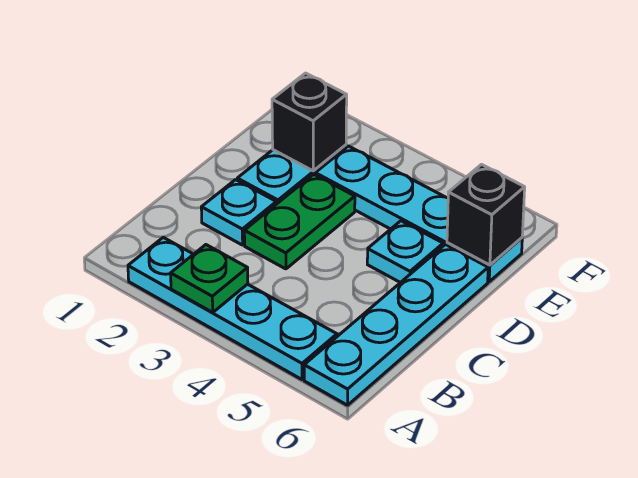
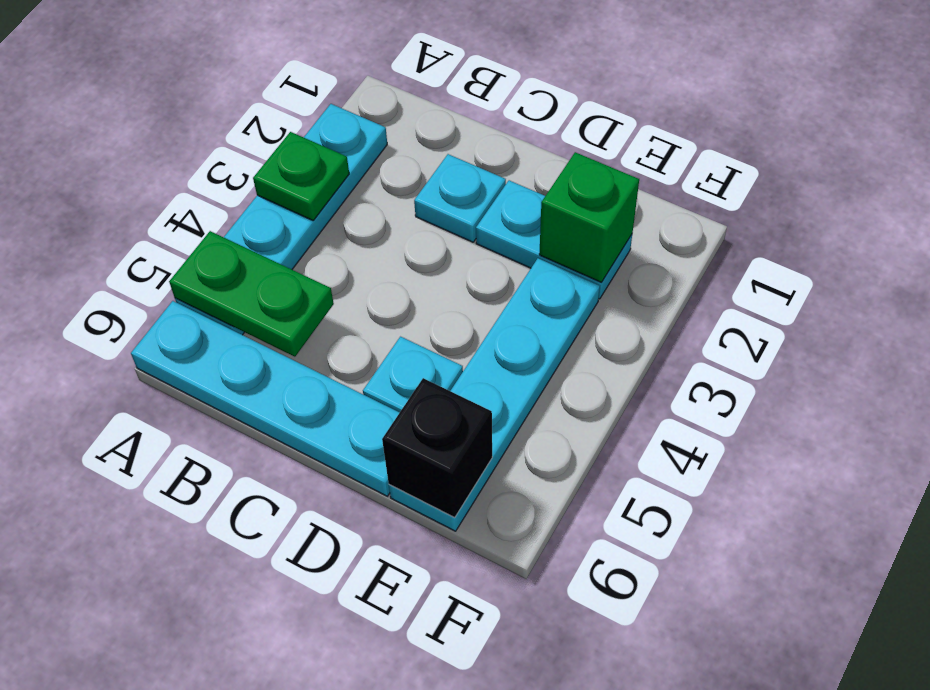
green 1x2 plate [244,174,355,269] -> green 1x2 plate moved to [169,231,334,357]
black 1x1 brick [272,73,347,171] -> green 1x1 brick [539,152,639,282]

